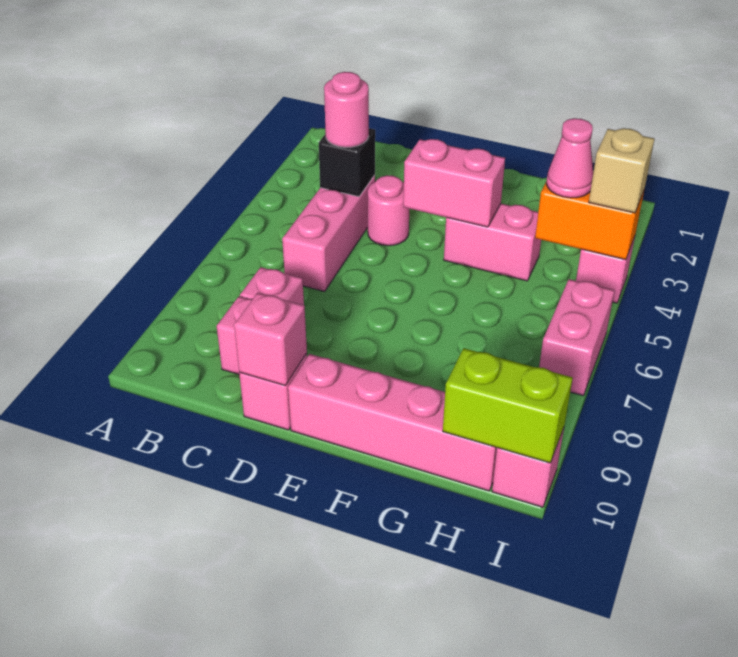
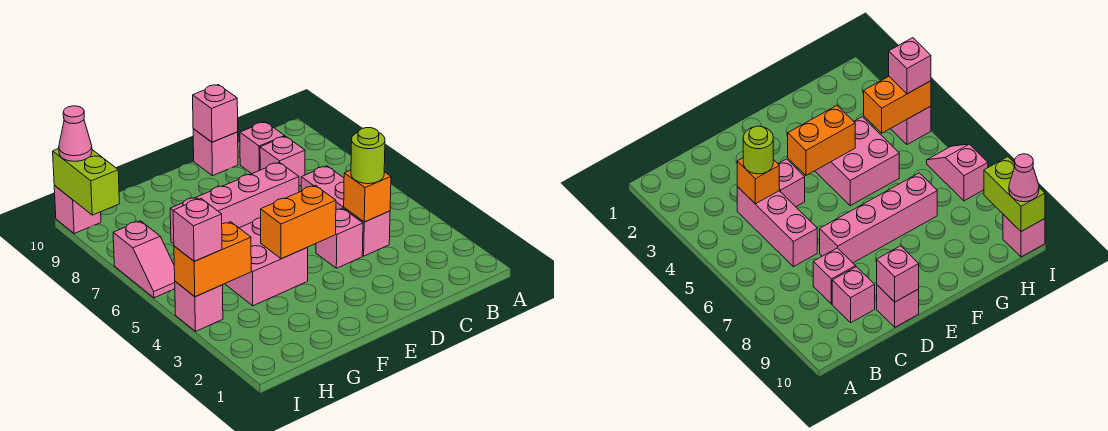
black 1x1 brick [319,128,375,197] -> orange 1x1 brick [344,170,391,222]
pink 1x1 round brick [324,72,369,147] -> lime 1x1 round brick [351,128,385,184]
pink 1x1 round brick [368,175,409,246] -> pink 1x1 brick [316,208,363,268]
pink 1x2 brick [403,139,505,227] -> orange 1x2 brick [261,185,336,259]
pink 1x4 brick [288,354,497,491] -> pink 1x4 brick moved to [170,162,299,244]
pink 1x2 brick [444,204,541,281] -> pink 2x2 brick [225,218,308,306]
pink 1x1 cone [546,118,593,198] -> pink 1x1 cone moved to [59,106,92,161]
lime 1x2 brick [443,348,573,463] -> lime 1x2 brick turned to [53,149,120,215]
tan 1x1 brick [589,128,654,213] -> pink 1x1 brick [173,199,222,261]
pink 1x2 brick [539,279,615,396] -> pink 1x2 slope [113,221,175,298]

